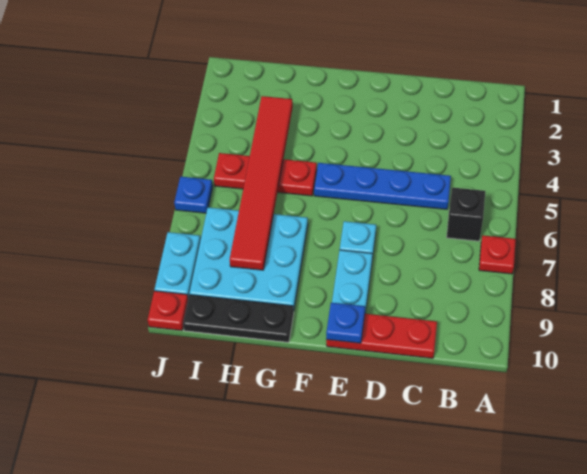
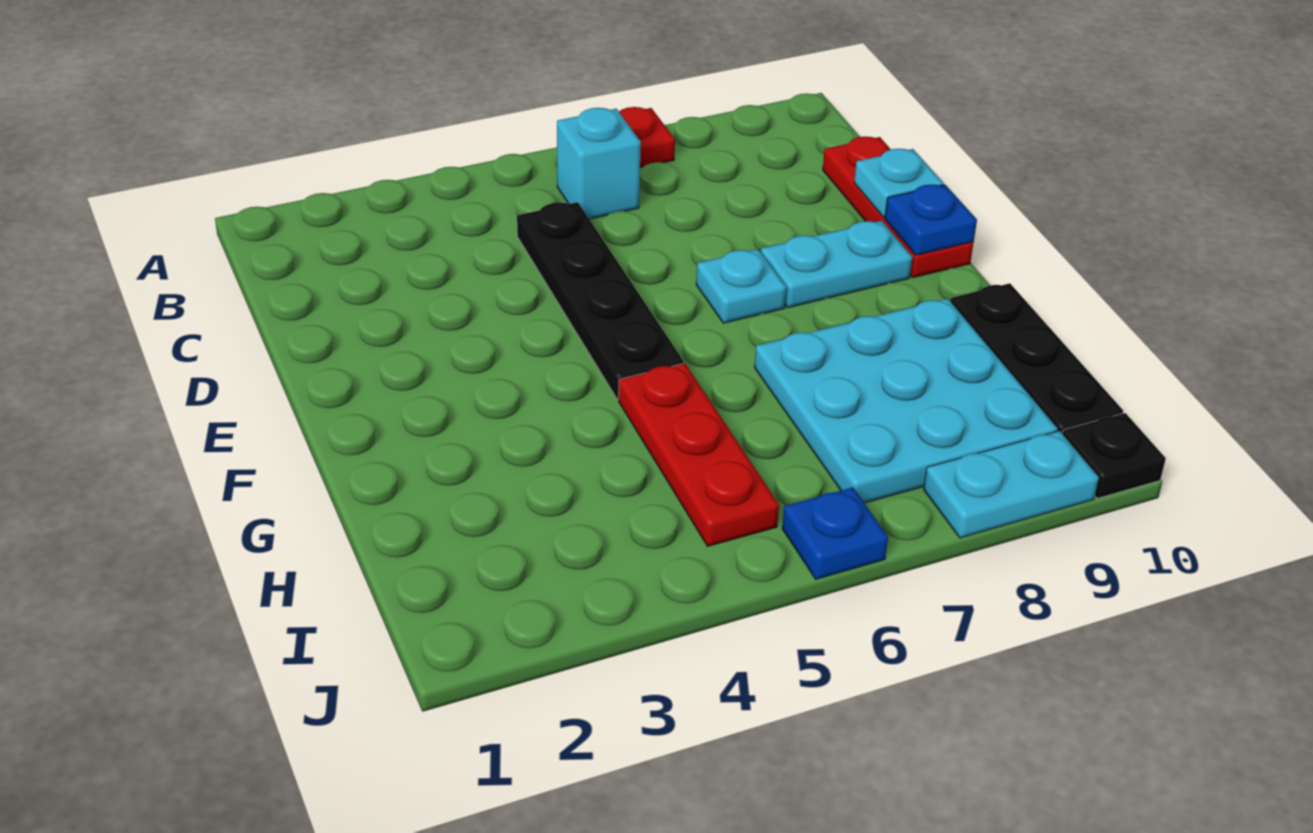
black 1x1 brick [447,187,485,241] -> cyan 1x1 brick [557,108,641,219]
blue 1x4 plate [314,163,451,209] -> black 1x4 plate [517,202,684,399]
none -> cyan 1x1 plate [854,149,943,217]
red 1x6 tile [230,96,293,270] -> none
red 1x1 plate [148,291,188,331] -> black 1x1 plate [1062,413,1166,499]

